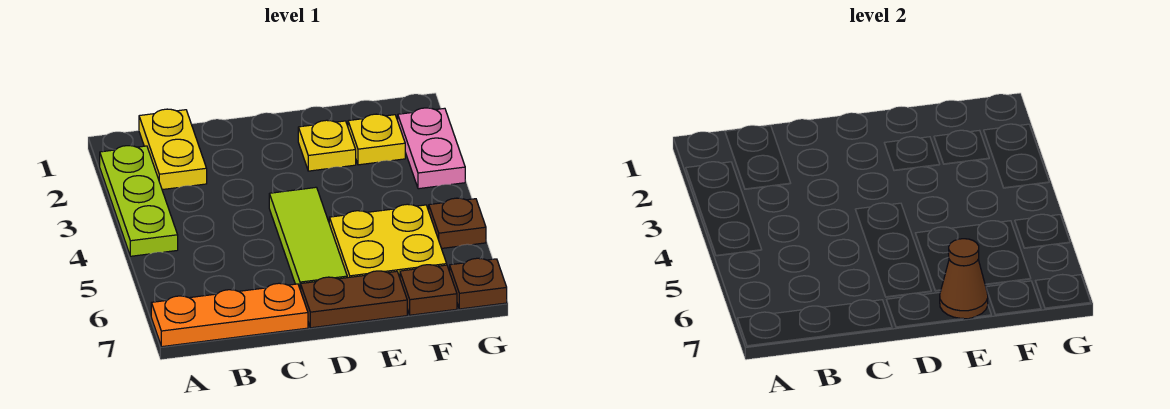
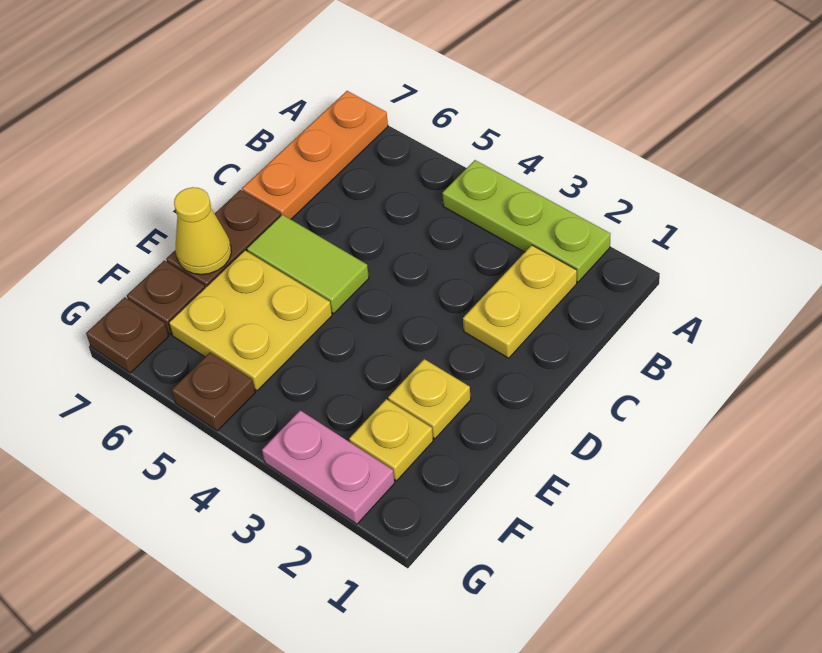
yellow 1x2 plate [139,109,207,190] -> yellow 1x2 plate turned to [463,245,577,358]
lime 1x3 tile [269,187,347,290] -> lime 1x2 tile [247,215,369,313]
brown 1x1 cone [940,239,988,319] -> yellow 1x1 cone [174,187,231,275]

